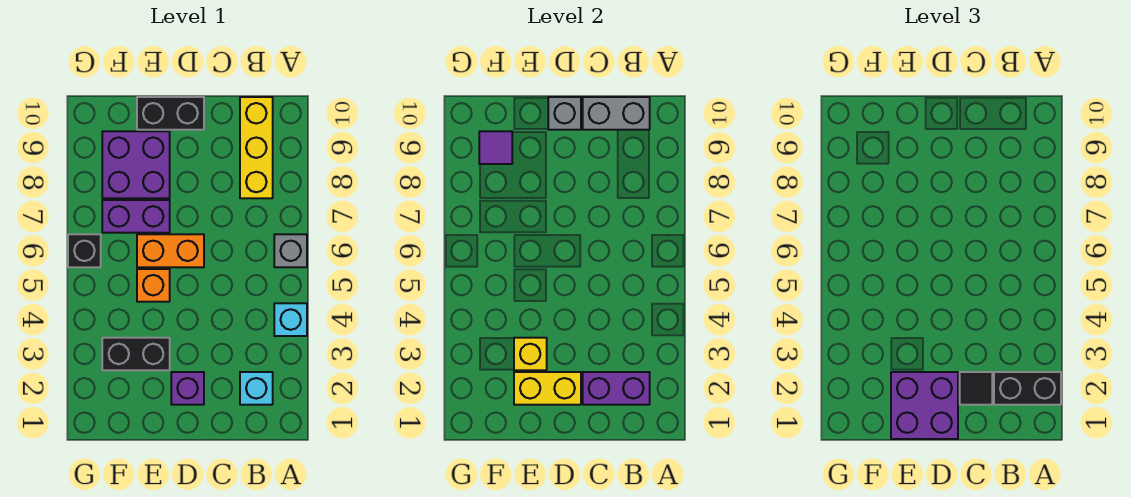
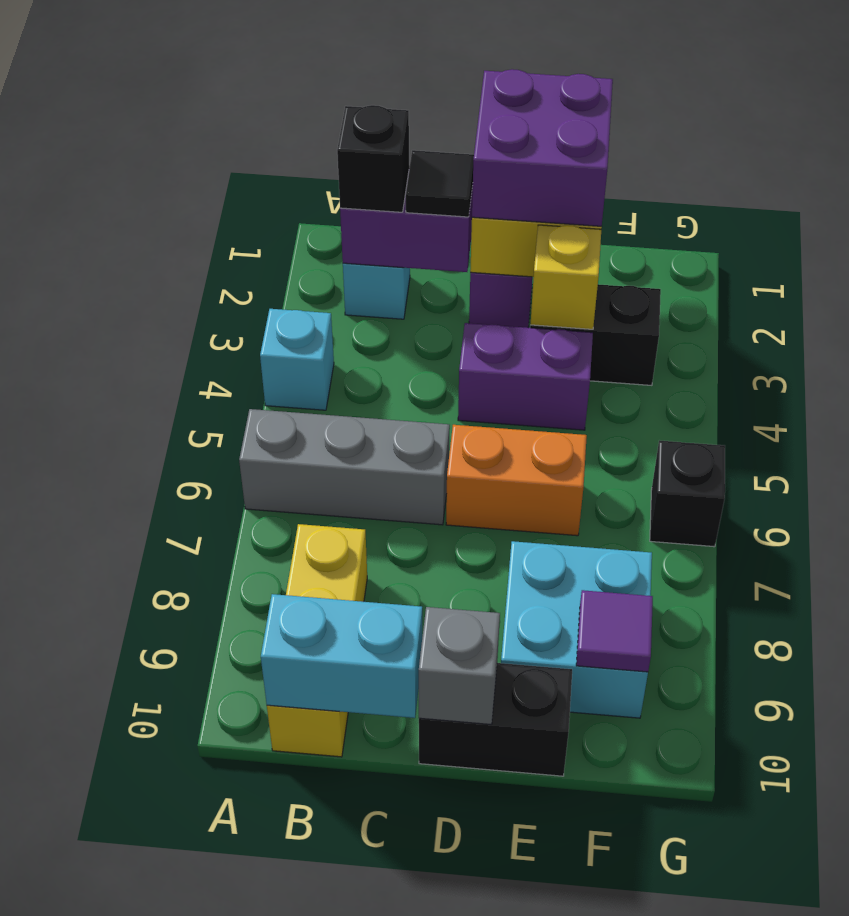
black 1x2 brick [994,372,1061,405] -> black 1x1 brick [337,105,409,212]
grey 1x1 brick [274,234,307,267] -> grey 1x3 brick [239,409,450,525]
grey 1x2 brick [583,97,650,130] -> cyan 1x2 brick [261,594,422,718]
orange 1x1 brick [137,269,170,302] -> none
purple 1x2 brick [102,200,170,233] -> purple 1x2 brick moved to [458,323,593,430]
purple 2x2 brick [102,131,170,198] -> cyan 2x2 brick [501,541,652,718]

